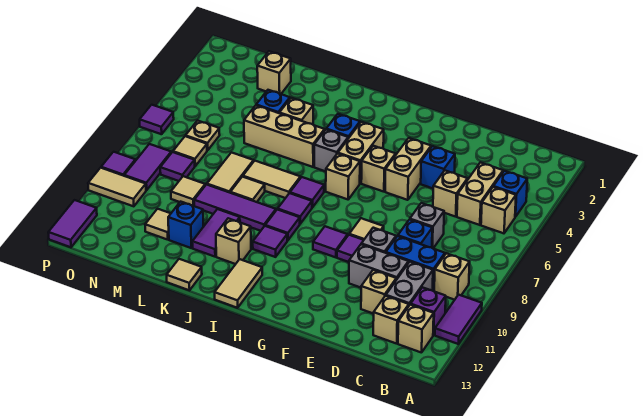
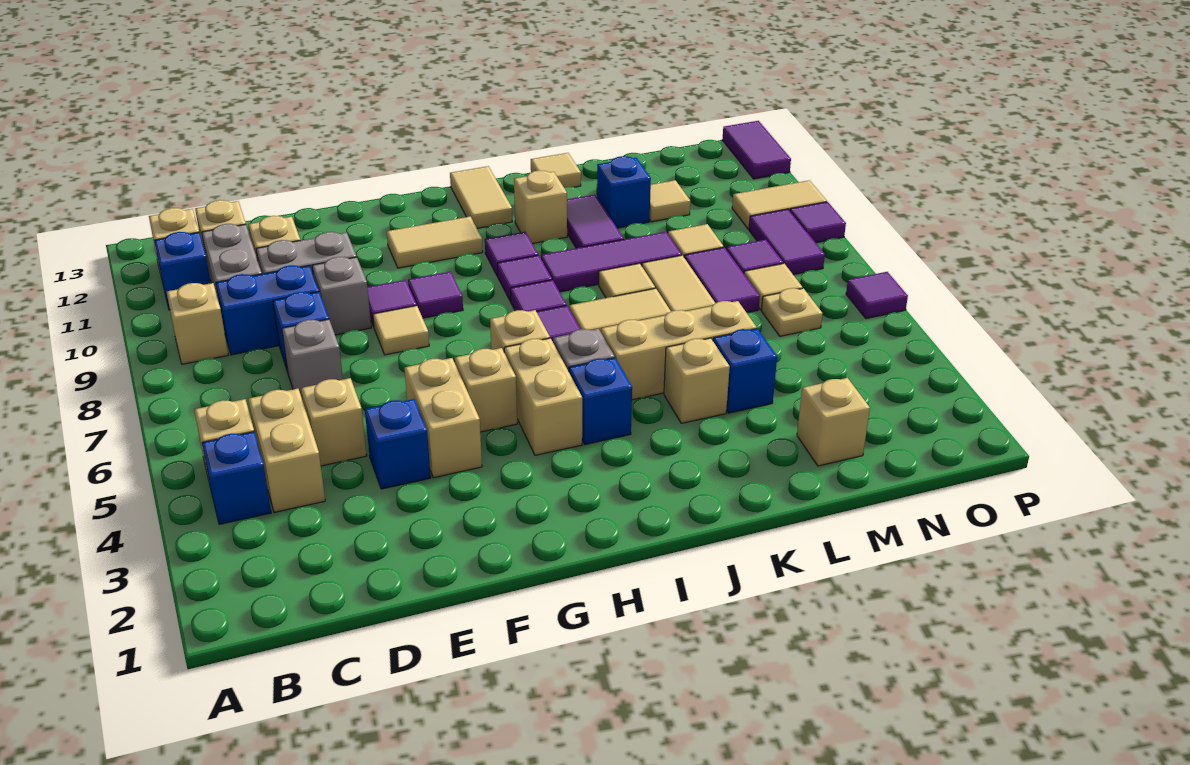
purple 1x2 tile [435,295,482,344] -> purple 1x2 tile moved to [684,247,760,313]
purple 1x1 brick [411,287,446,335] -> blue 1x1 brick [154,232,210,310]
none -> tan 1x2 tile [387,217,483,268]

